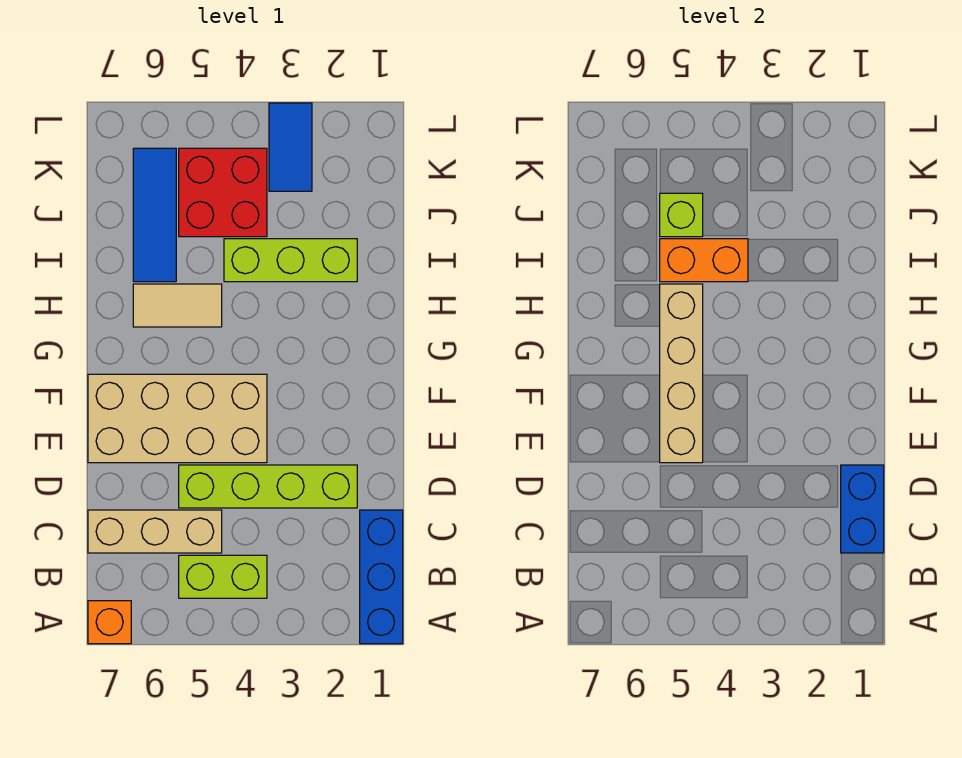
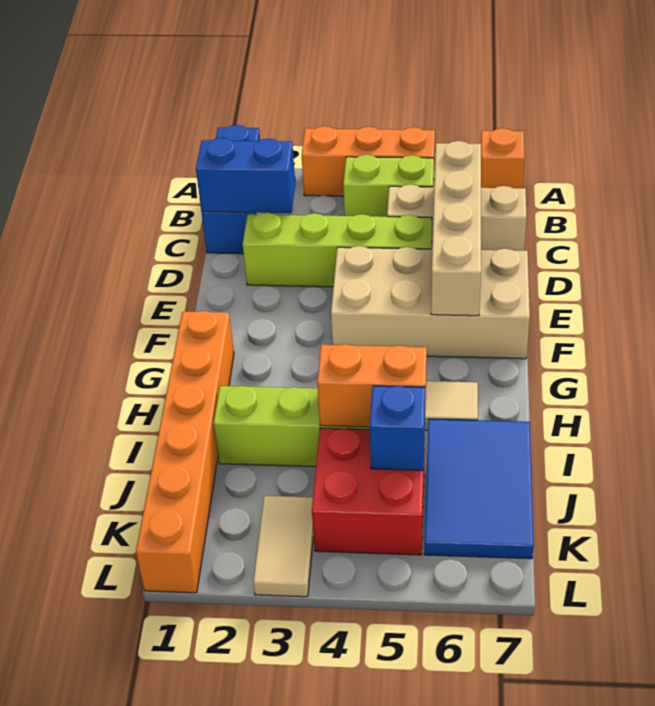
none -> orange 1x3 brick [302,126,435,196]
blue 1x2 brick [841,465,884,553] -> blue 1x2 brick turned to [196,138,295,213]
tan 1x4 brick [660,284,703,463] -> tan 1x4 brick moved to [431,141,481,316]
none -> orange 1x6 brick [136,311,234,593]
blue 1x3 tile [133,148,176,282] -> blue 2x3 tile [424,419,534,559]
lime 1x1 brick [660,193,703,237] -> blue 1x1 brick [370,386,425,470]
blue 1x2 tile [269,103,312,191] -> tan 1x2 tile [253,496,314,597]

